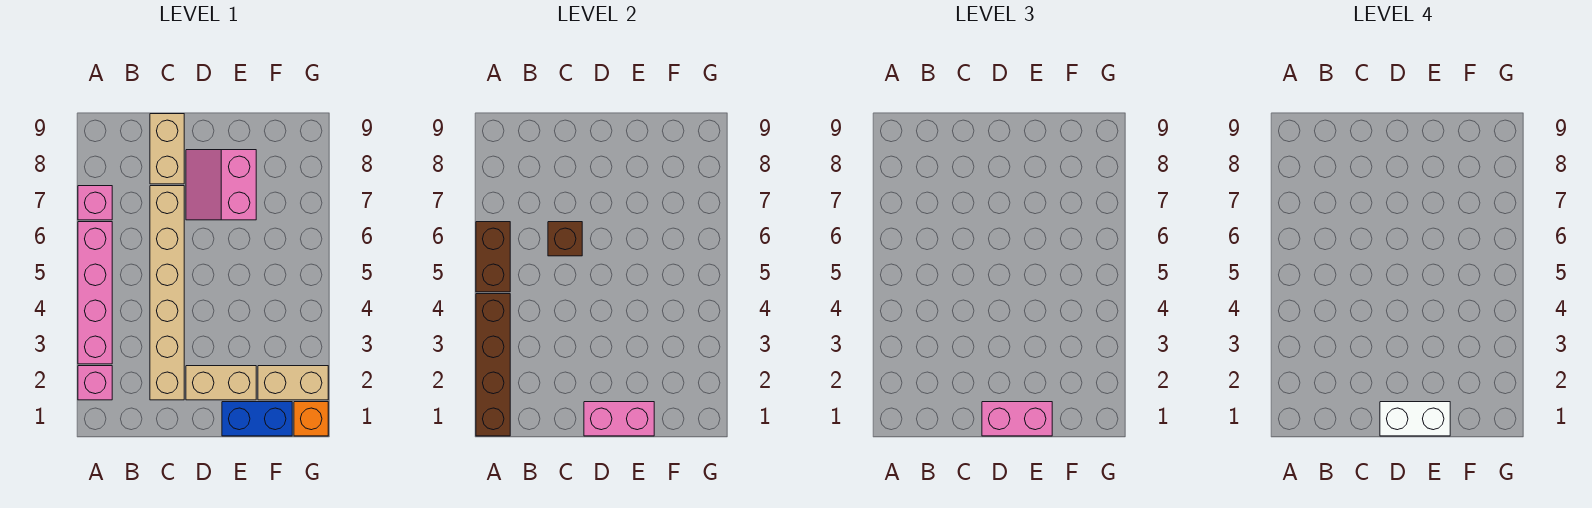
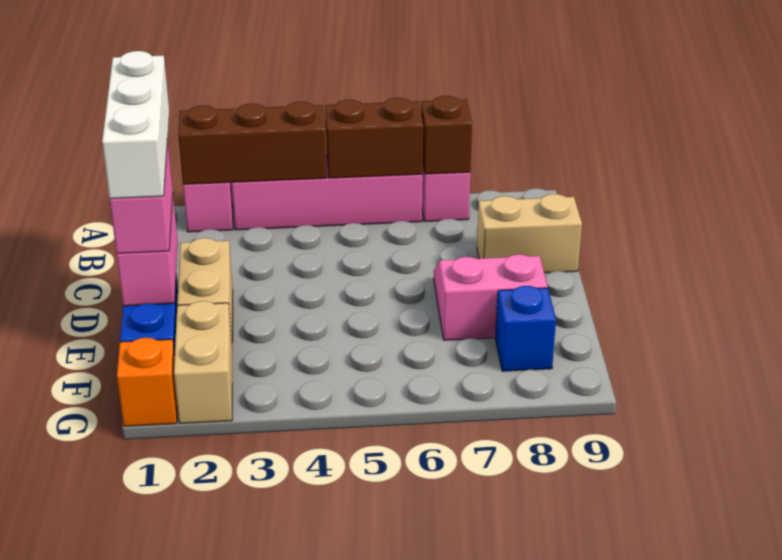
brown 1x4 brick [476,294,510,436] -> brown 1x3 brick [178,102,326,184]
tan 1x6 brick [150,186,184,400] -> none
brown 1x1 brick [548,222,582,256] -> brown 1x1 brick moved to [421,96,472,174]
white 1x2 brick [1380,402,1450,436] -> white 1x3 brick [102,51,169,199]
none -> blue 1x1 brick [495,286,556,371]

